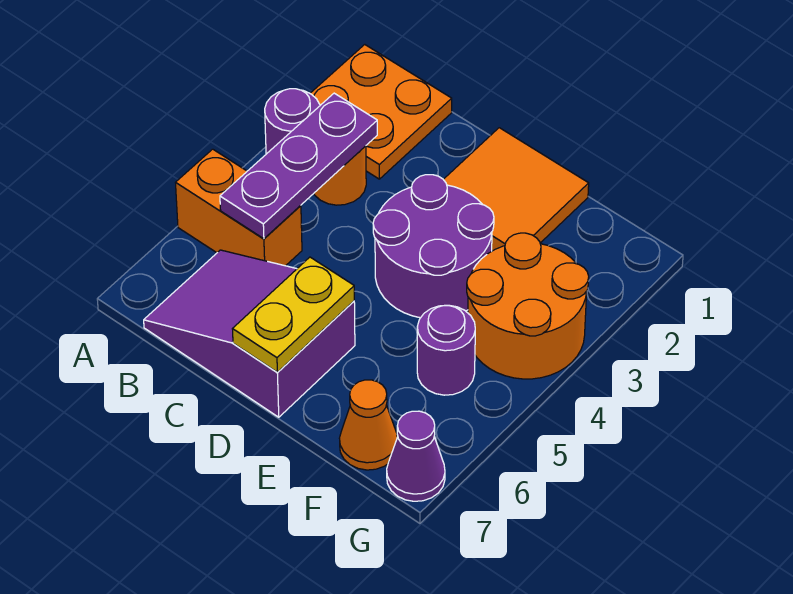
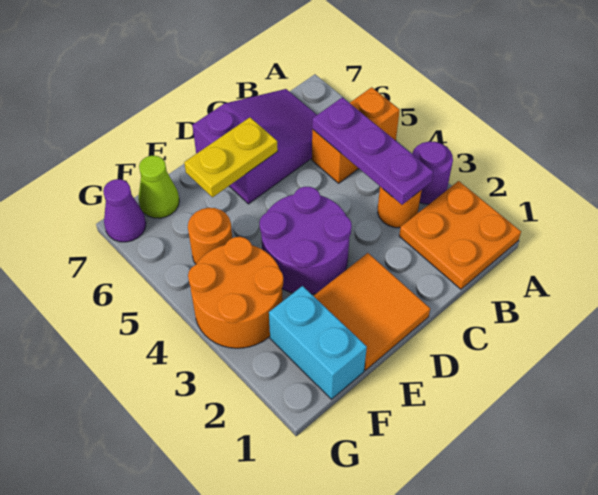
yellow 1x2 plate [233,257,354,373] -> yellow 1x2 plate turned to [184,117,278,197]
none -> cyan 1x2 brick [269,286,367,399]
purple 1x1 round brick [417,305,475,395] -> orange 1x1 round brick [188,208,232,264]
orange 1x1 cone [340,380,397,470] -> lime 1x1 cone [138,156,179,218]

